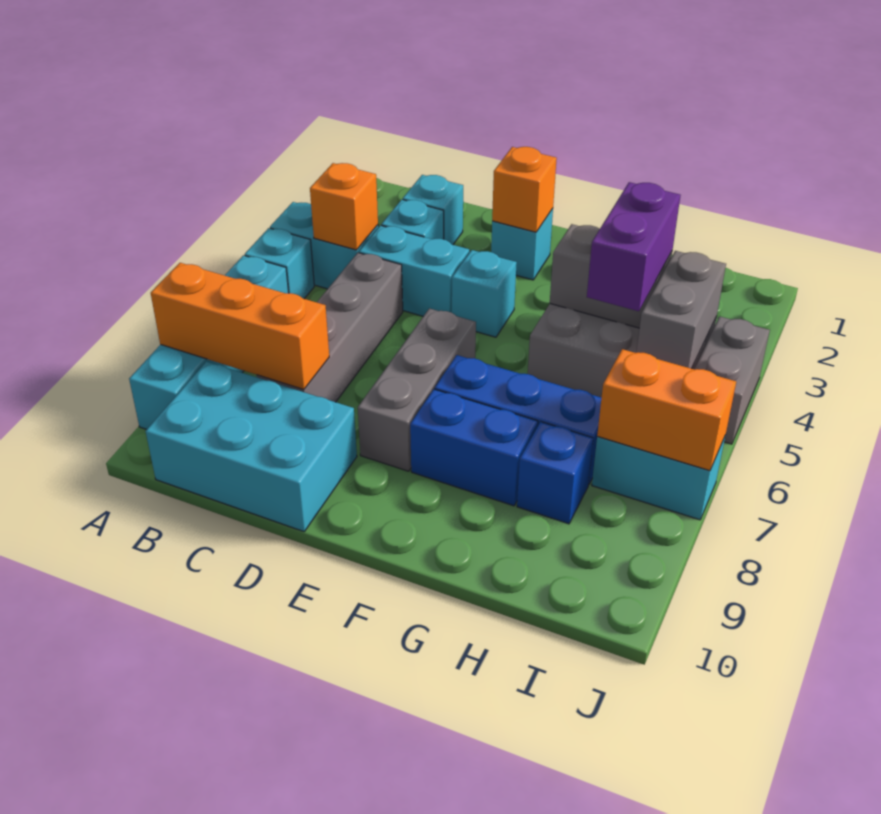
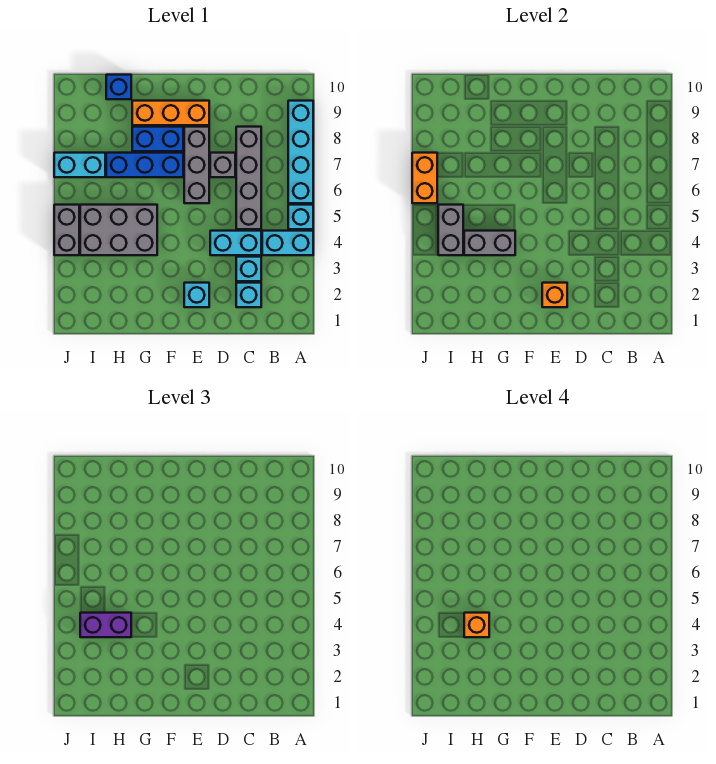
orange 1x3 brick [151,263,329,389] -> orange 1x3 brick moved to [132,101,209,125]
orange 1x1 brick [310,163,378,250] -> orange 1x1 brick moved to [464,613,489,637]
cyan 2x3 brick [146,362,357,532] -> none
none -> grey 1x1 brick [210,153,235,177]
cyan 1x1 brick [452,250,517,337] -> none
purple 1x2 brick [587,182,680,311] -> purple 1x2 brick turned to [80,613,131,637]
blue 1x1 brick [517,422,593,524] -> blue 1x1 brick moved to [106,75,131,99]
orange 1x2 brick [597,349,736,471] -> orange 1x2 brick turned to [412,153,437,203]

